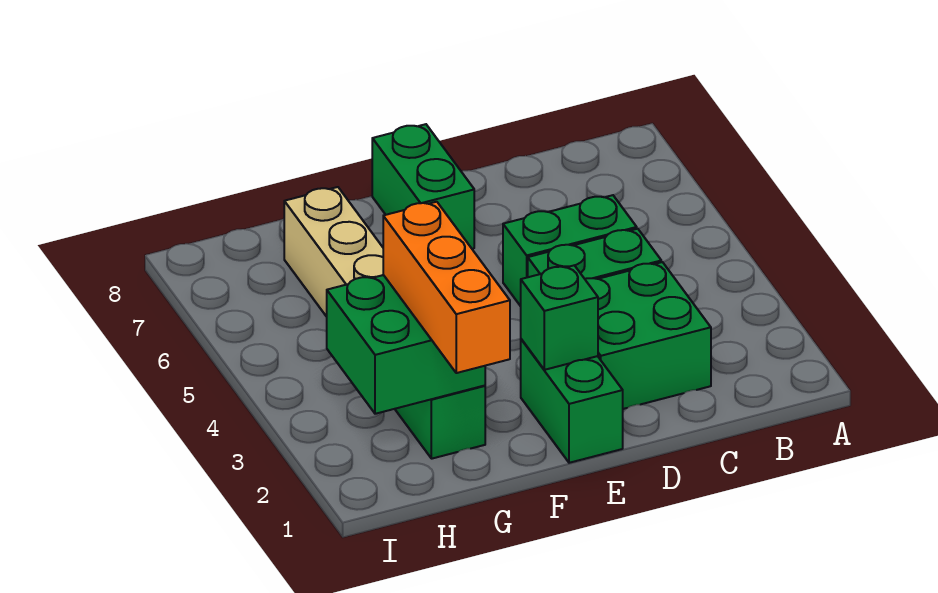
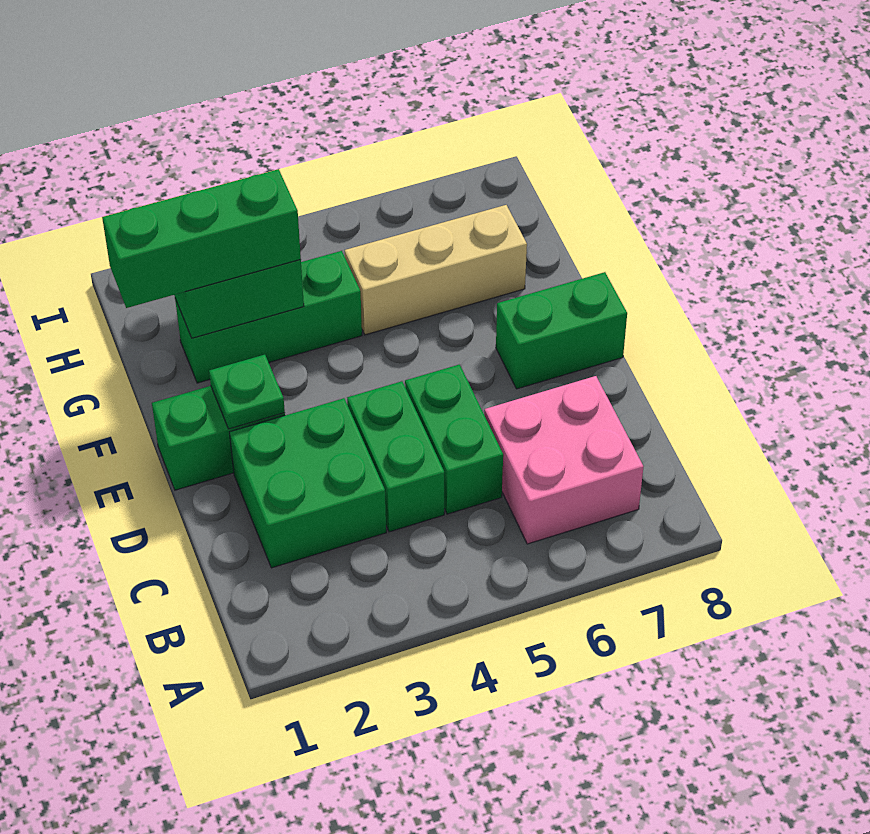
none -> pink 2x2 brick [484,376,644,544]
green 1x1 brick [521,265,598,370] -> green 1x1 plate [209,355,285,429]
orange 1x3 brick [383,202,510,373] -> green 1x3 brick [102,169,301,308]

